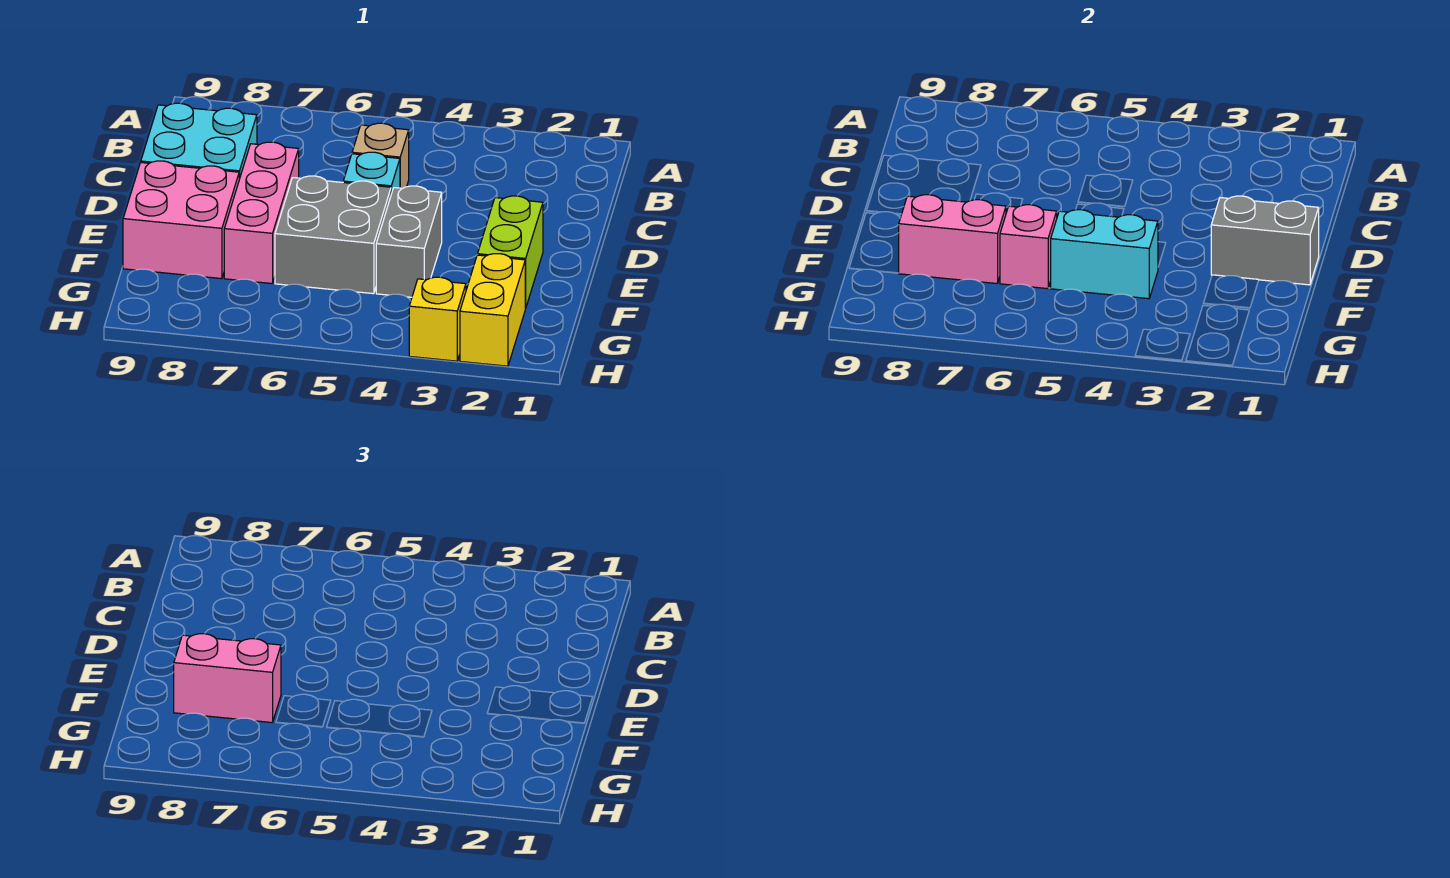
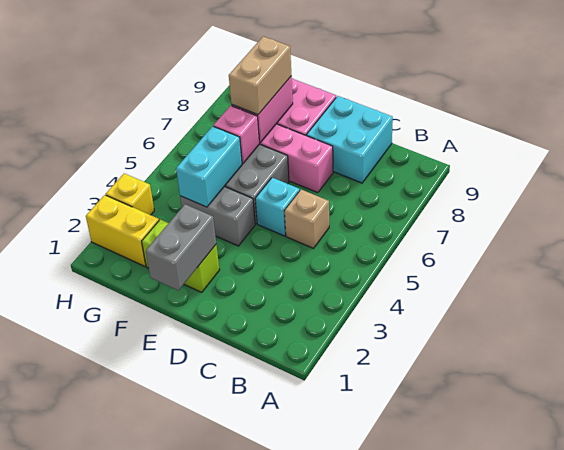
pink 1x2 brick [174,634,281,723] -> tan 1x2 brick [229,36,291,115]

